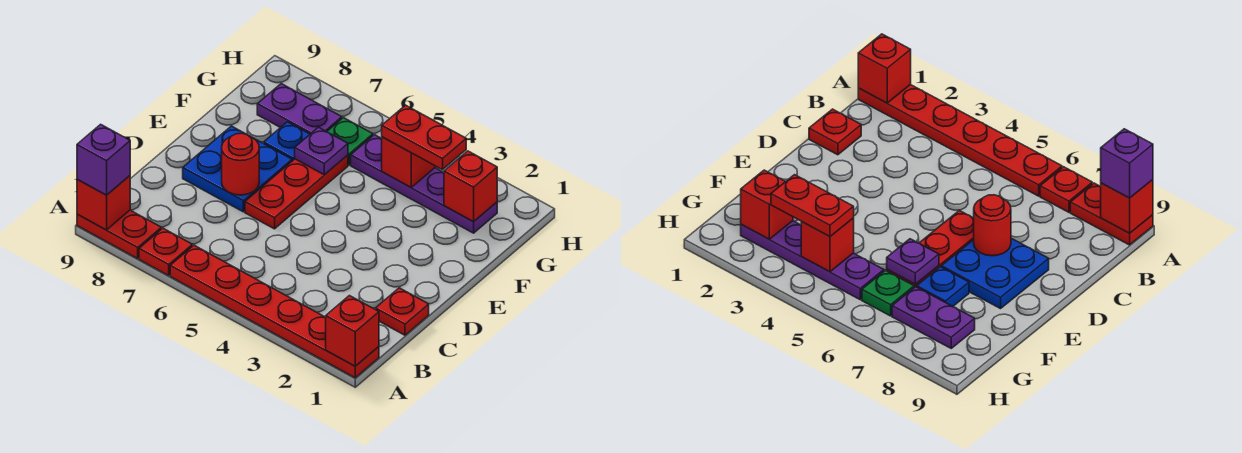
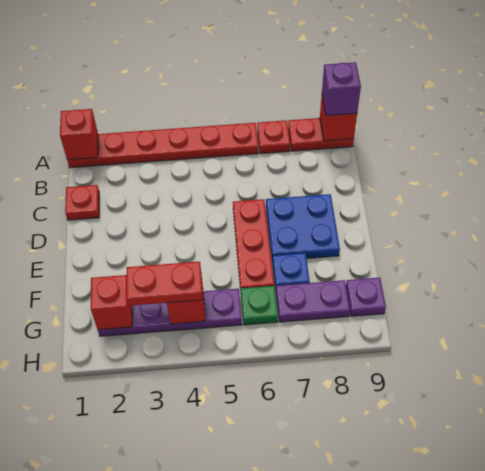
red 1x1 round brick [222,133,259,195] -> none
purple 1x1 plate [295,127,348,175] -> purple 1x1 plate moved to [346,278,386,316]

